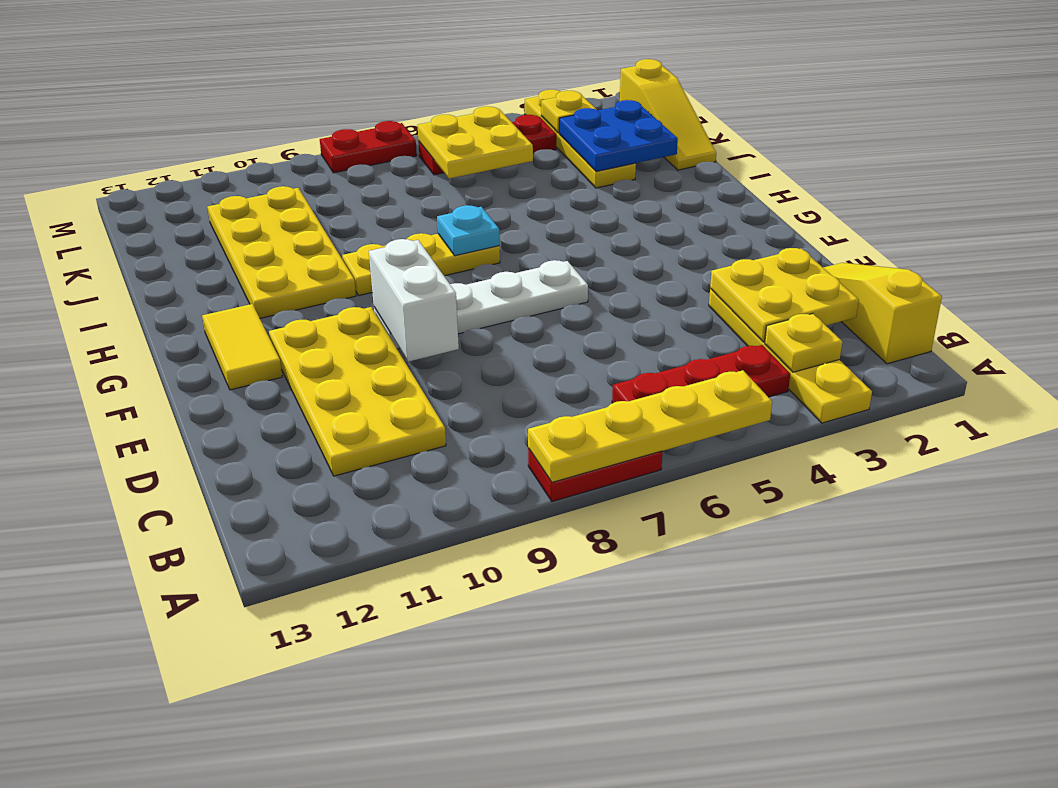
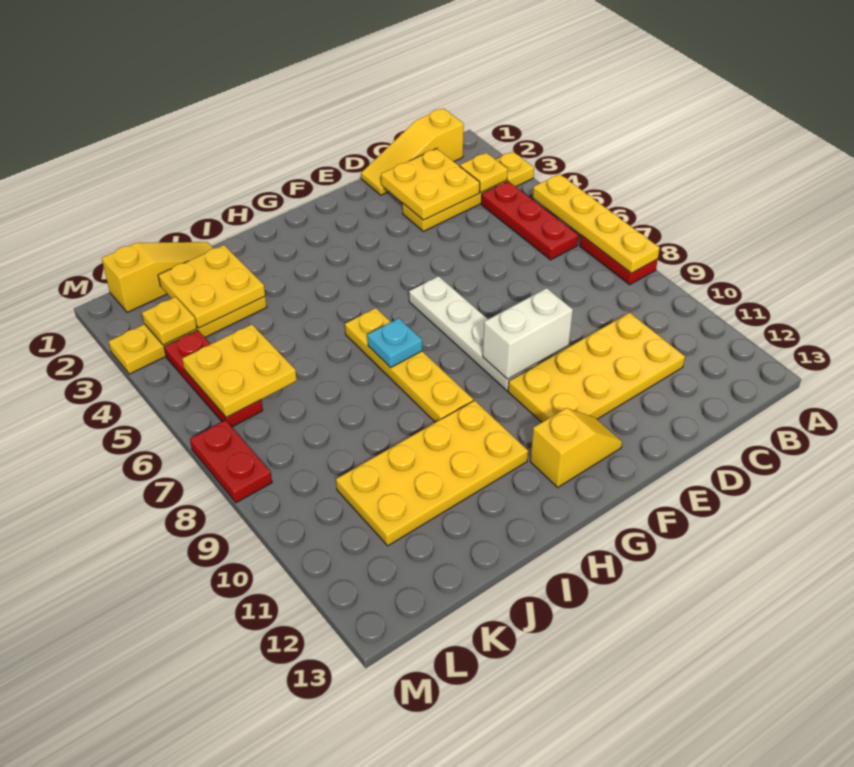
yellow 1x2 tile [202,304,282,390] -> yellow 1x2 slope [530,408,622,487]
yellow 1x3 plate [342,233,500,296] -> yellow 1x4 plate [345,308,473,422]
blue 2x2 plate [559,100,678,172] -> yellow 2x2 plate [158,245,265,328]

